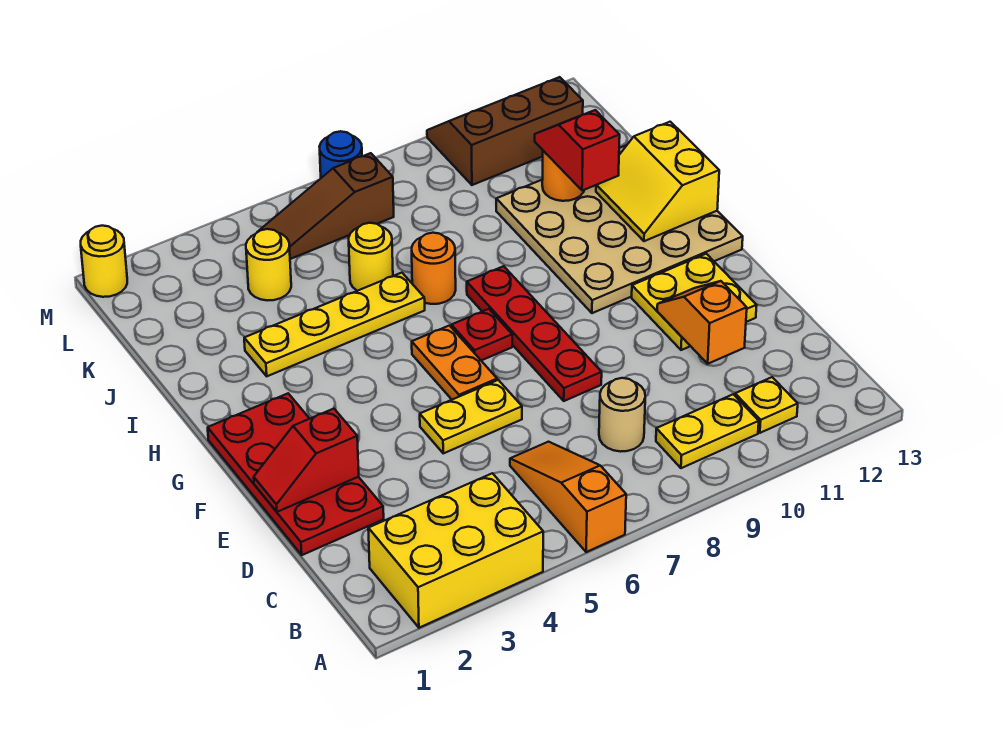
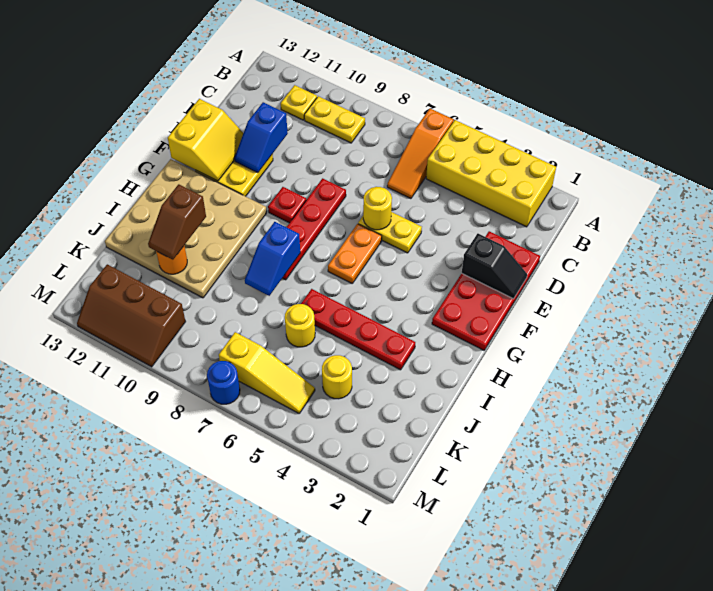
yellow 2x3 brick [368,473,543,628] -> yellow 2x4 brick [426,120,556,227]
tan 1x1 round brick [599,378,645,452] -> none
orange 1x2 slope [657,281,747,364] -> blue 1x2 slope [235,102,288,173]
red 1x2 slope [254,409,359,512] -> black 1x2 slope [462,234,527,299]
red 1x1 plate [451,309,512,360] -> red 1x1 plate moved to [268,187,306,223]
none -> blue 1x2 slope [245,222,300,296]
yellow 2x2 slope [596,122,719,241] -> yellow 2x2 slope moved to [168,99,243,181]
yellow 1x4 plate [244,273,425,376] -> red 1x4 plate [301,289,415,370]
orange 1x1 round brick [412,233,456,304] -> none
red 1x2 slope [535,110,620,191] -> brown 1x2 slope [148,184,206,260]
brown 1x3 slope [258,153,394,259] -> yellow 1x3 slope [219,332,315,413]
yellow 1x1 round brick [81,226,127,297] -> yellow 1x1 round brick moved to [363,187,392,230]

